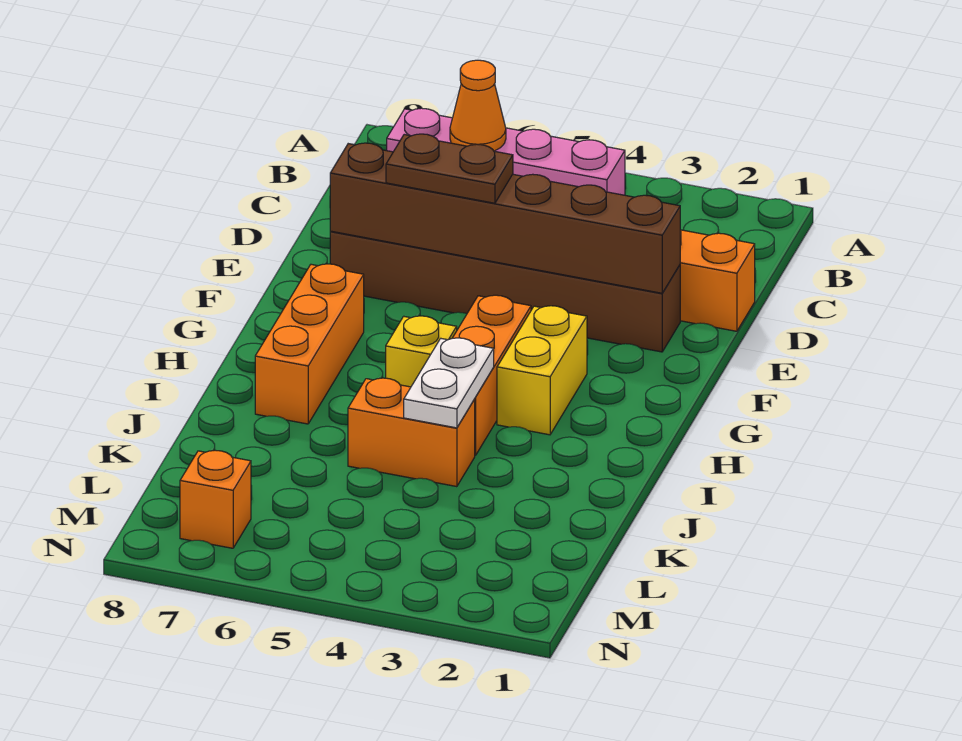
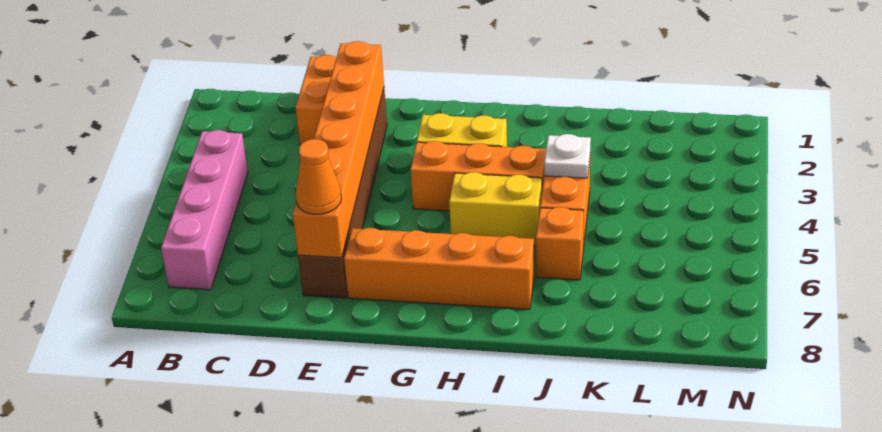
orange 1x1 cone [450,60,506,151] -> orange 1x1 cone moved to [296,139,341,214]
brown 1x6 brick [330,143,680,293] -> orange 1x6 brick [293,41,384,258]
brown 1x2 plate [386,134,513,203] -> none
orange 1x3 brick [255,264,364,424] -> orange 1x4 brick [344,228,534,309]
yellow 1x1 brick [386,316,457,387] -> yellow 1x2 brick [449,172,542,246]
white 1x2 plate [404,338,494,428] -> white 1x1 plate [544,134,591,178]
orange 1x1 brick [180,450,251,548] -> orange 1x1 brick moved to [536,207,584,280]

